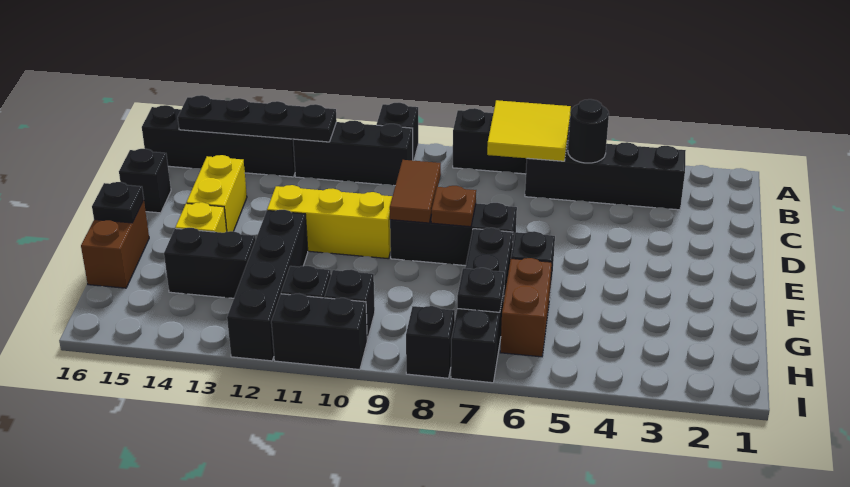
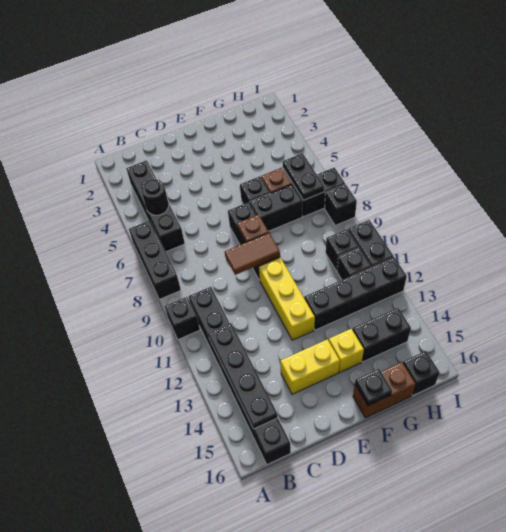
yellow 2x2 tile [487,100,571,161] -> none
black 1x1 brick [119,149,171,213] -> black 1x1 brick moved to [403,351,440,395]
black 1x2 brick [164,228,256,298] -> black 1x2 brick turned to [352,308,411,362]
black 1x1 plate [457,268,505,312] -> black 1x2 plate [283,153,324,200]

